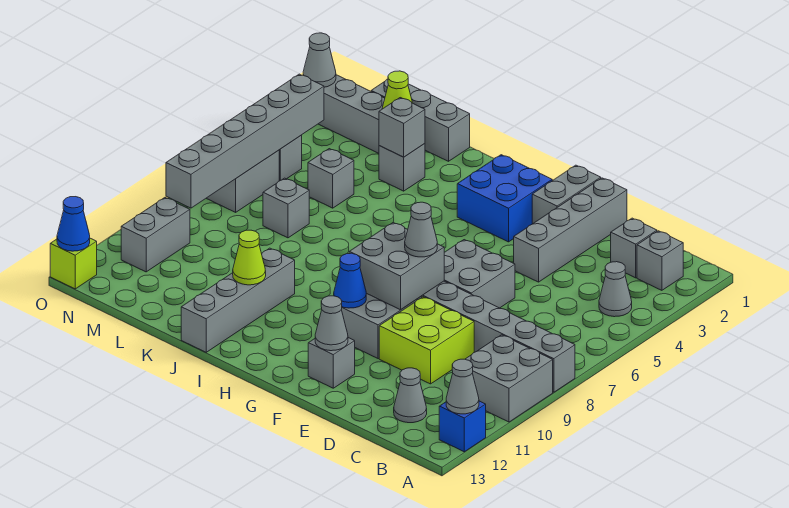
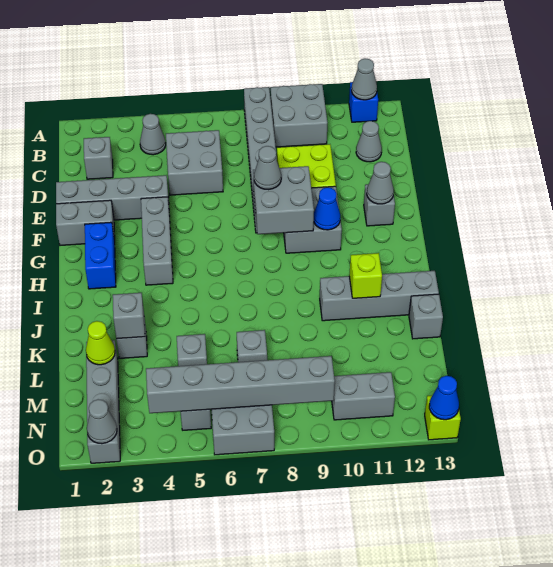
grey 1x1 brick [637,231,683,290] -> grey 1x1 brick moved to [409,294,443,339]
grey 2x2 brick [444,240,515,308] -> grey 2x2 brick moved to [166,130,223,195]
blue 2x2 brick [457,155,552,242] -> blue 1x2 brick [85,222,116,289]
lime 1x1 cone [233,230,266,285] -> lime 1x1 brick [349,253,382,298]
grey 1x3 brick [371,79,470,161] -> grey 1x3 brick moved to [141,197,173,285]

